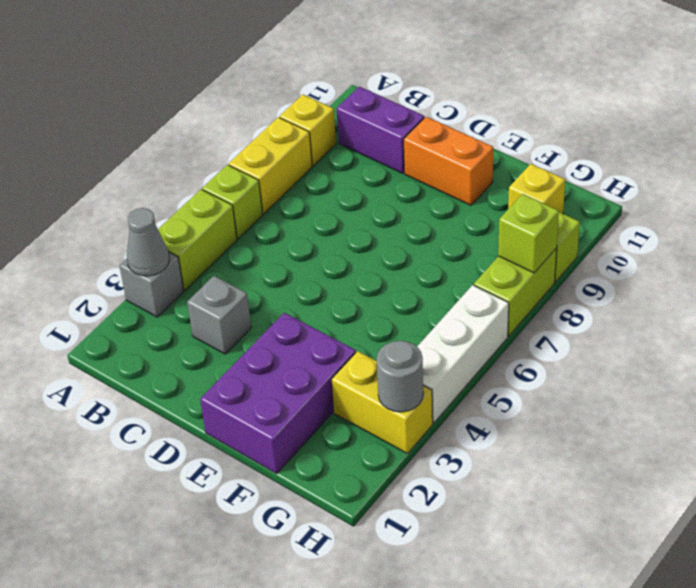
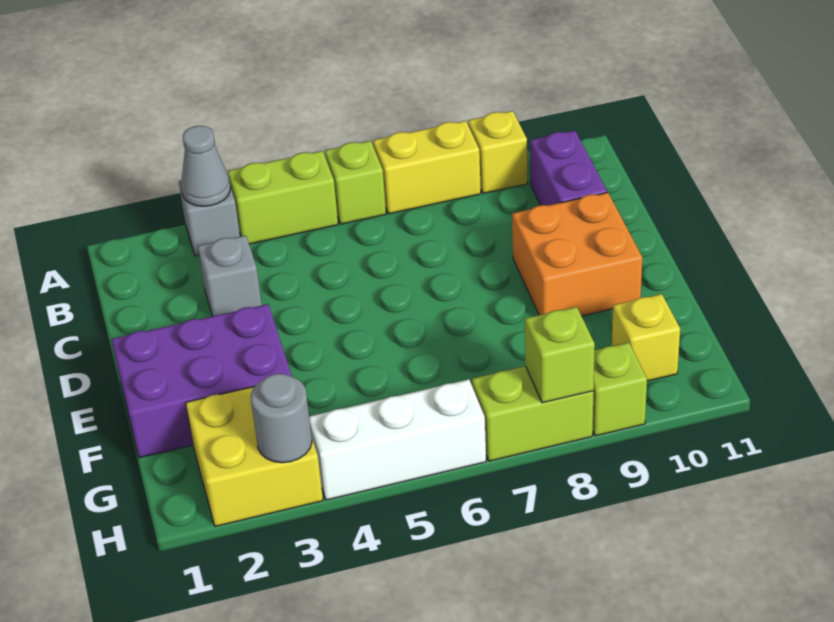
orange 1x2 brick [404,117,493,205] -> orange 2x2 brick [512,192,642,316]
yellow 1x2 brick [331,351,433,454] -> yellow 2x2 brick [186,387,323,526]

